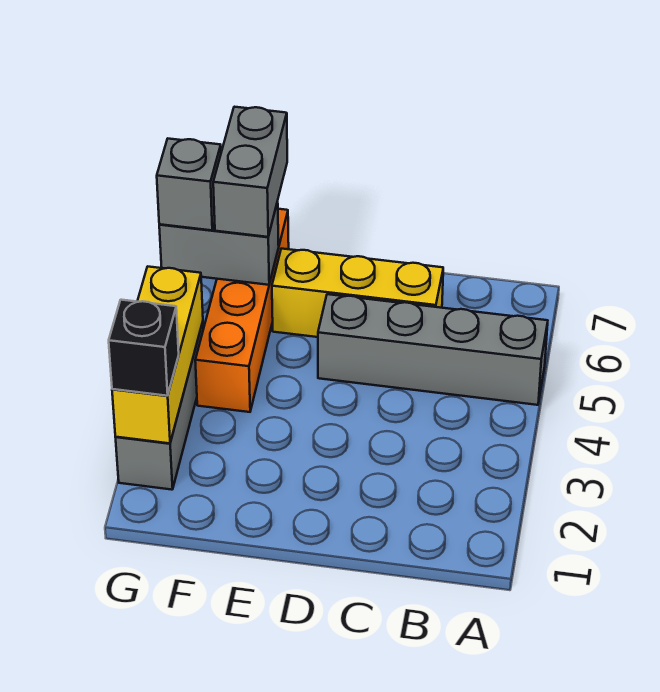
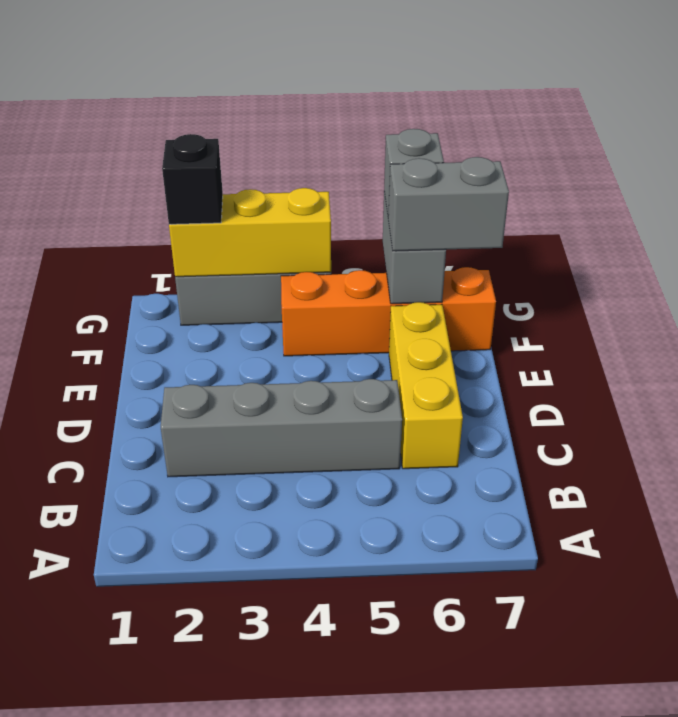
grey 1x4 brick [318,294,548,405] -> grey 1x4 brick turned to [161,379,402,477]

